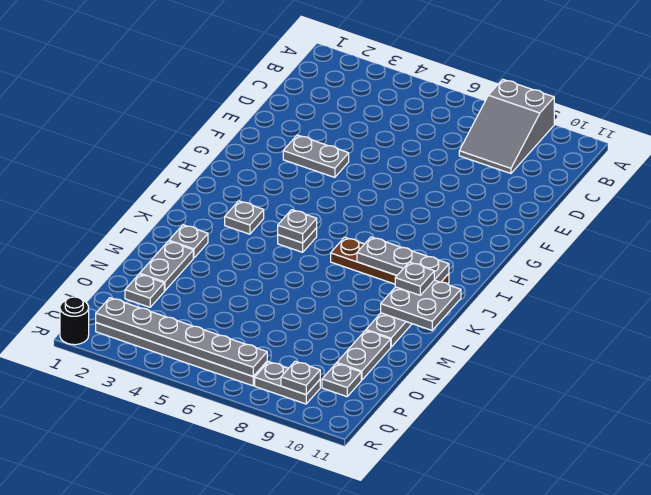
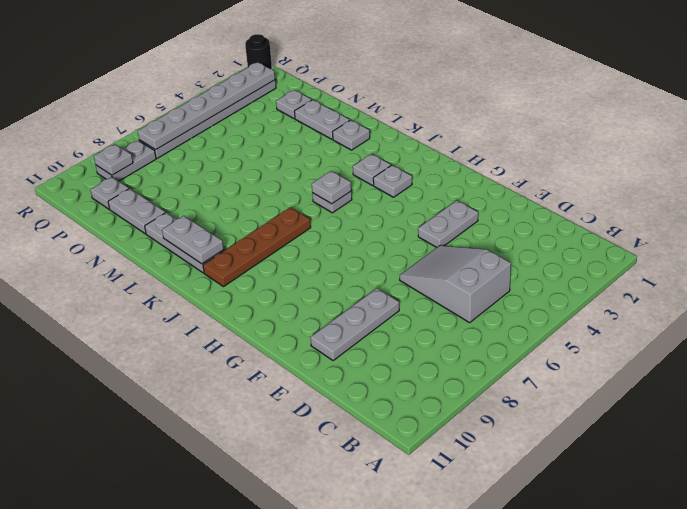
grey 2x3 slope [459,79,554,174] -> grey 2x3 slope moved to [400,246,511,323]
grey 1x3 plate [357,237,449,282] -> grey 1x3 plate moved to [310,288,399,360]
grey 2x2 plate [381,280,461,330] -> grey 1x2 plate [162,216,224,264]
grey 1x1 plate [395,262,434,295] -> grey 1x1 plate moved to [373,165,412,197]

